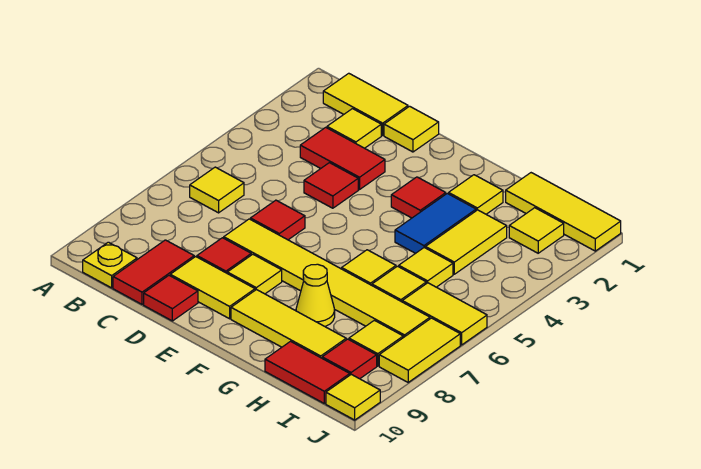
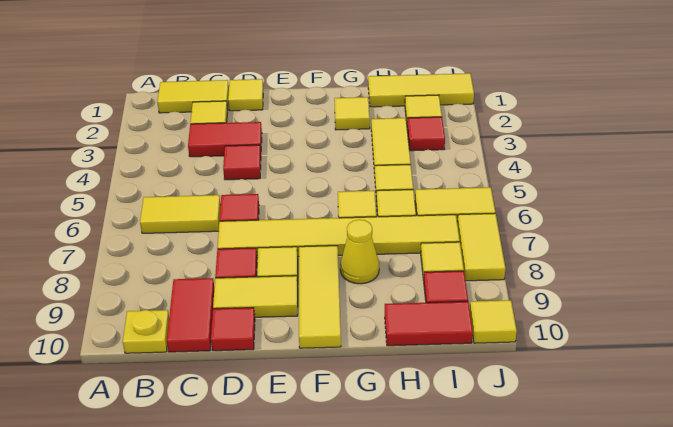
yellow 1x1 tile [190,167,244,213] -> yellow 1x2 tile [140,195,221,233]
red 1x1 tile [391,177,446,218] -> red 1x1 tile moved to [407,117,445,151]
yellow 1x3 tile [231,289,346,358] -> yellow 1x3 tile turned to [299,246,341,348]
blue 1x2 tile [395,193,476,253] -> none

